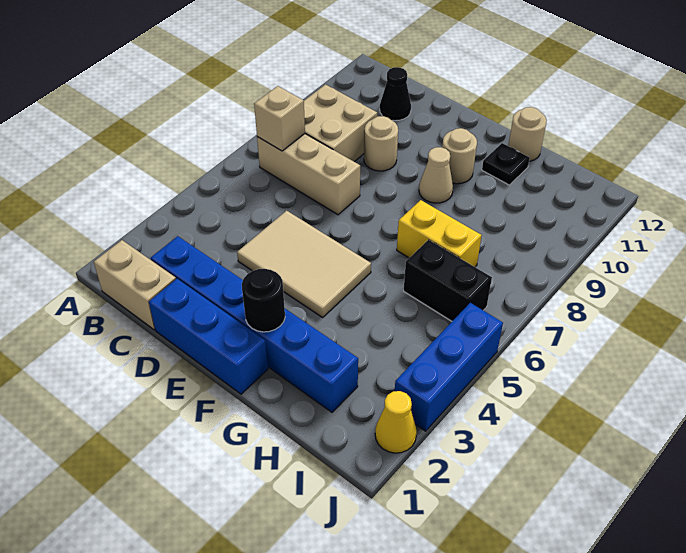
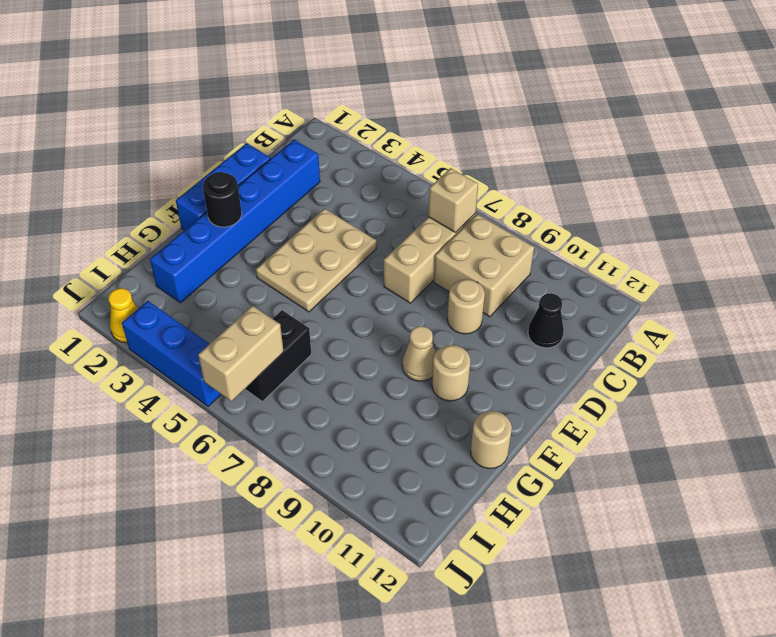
tan 1x2 brick [94,240,176,330] -> tan 1x2 brick moved to [198,306,284,401]
tan 2x3 tile [237,211,371,317] -> tan 2x3 plate [256,209,376,312]
yellow 1x2 brick [397,200,482,267] -> none
black 1x1 plate [482,143,530,185] -> none

